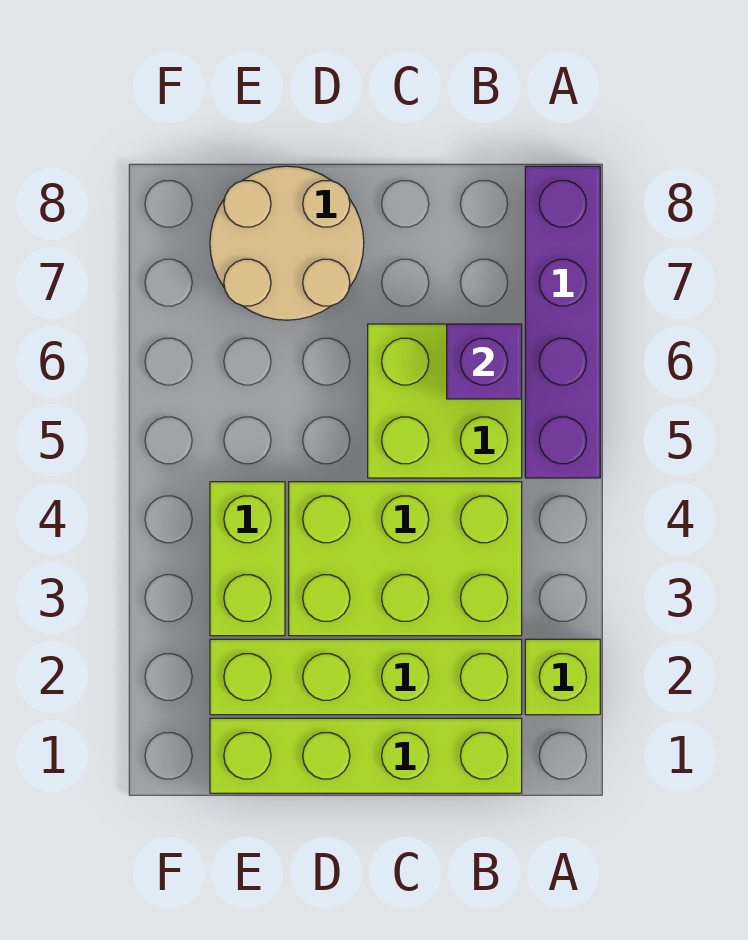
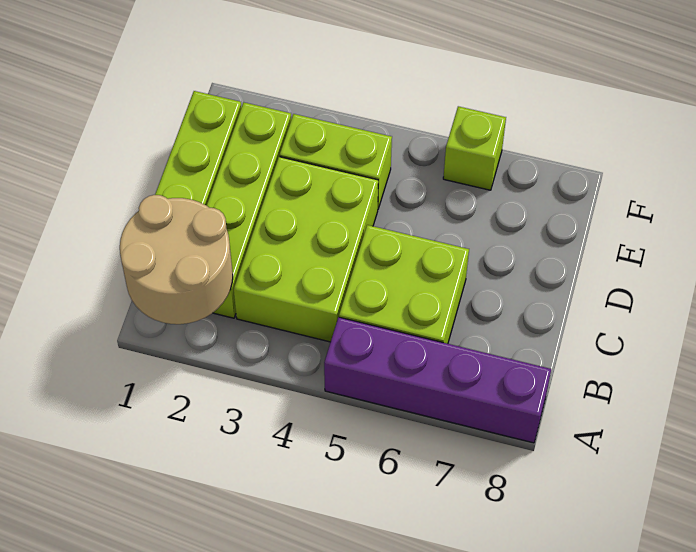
lime 1x1 brick [525,639,600,715] -> lime 1x1 brick moved to [443,106,506,190]
purple 1x1 brick [447,324,522,399] -> none
tan 2x2 round brick [210,166,364,320] -> tan 2x2 round brick moved to [120,195,233,324]

